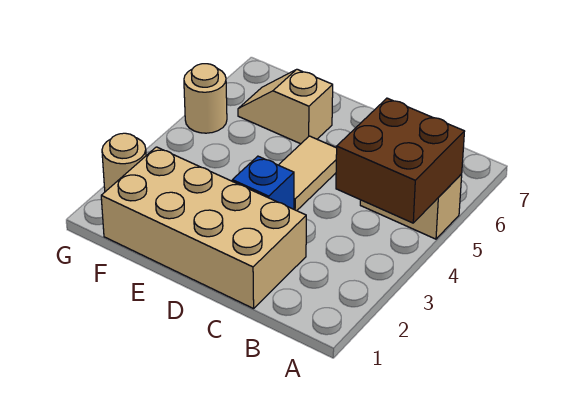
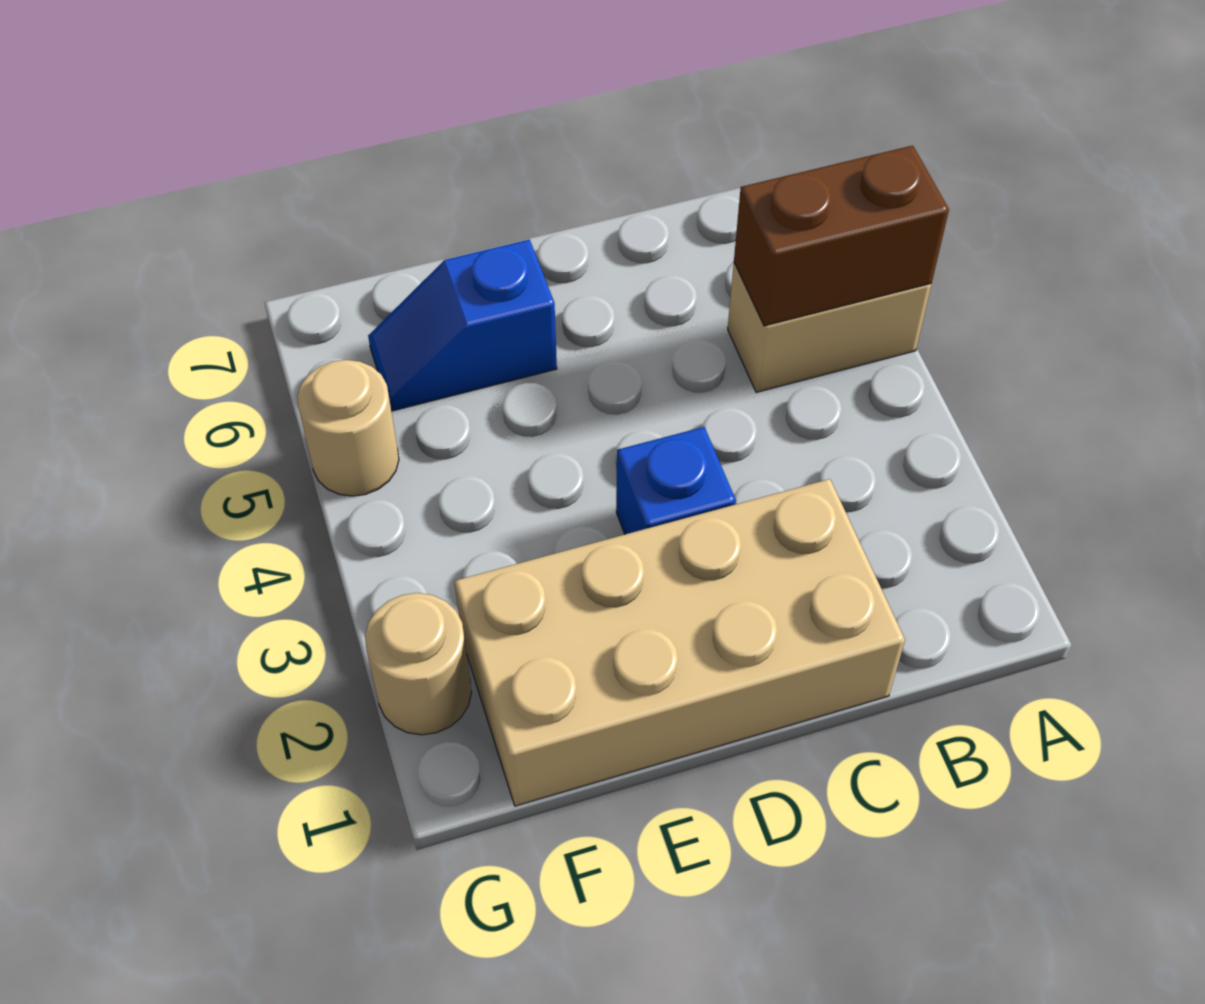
brown 2x2 brick [336,98,465,223] -> brown 1x2 brick [734,146,949,326]
tan 1x2 tile [279,136,337,211] -> none
tan 1x2 slope [238,69,333,144] -> blue 1x2 slope [368,239,557,411]

